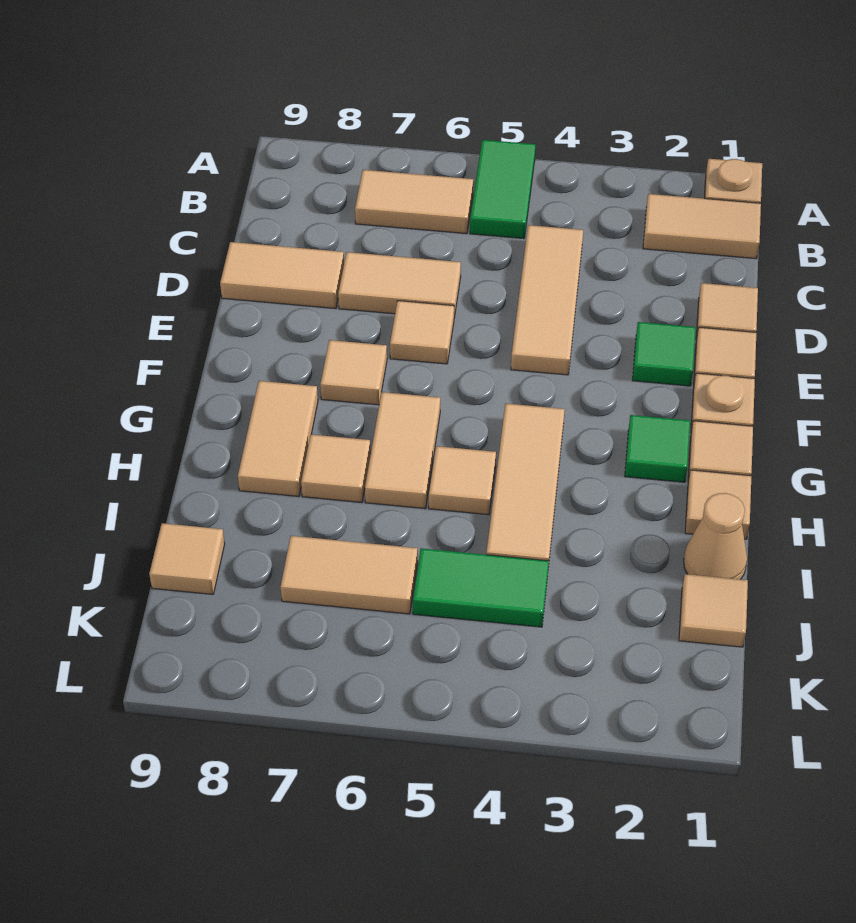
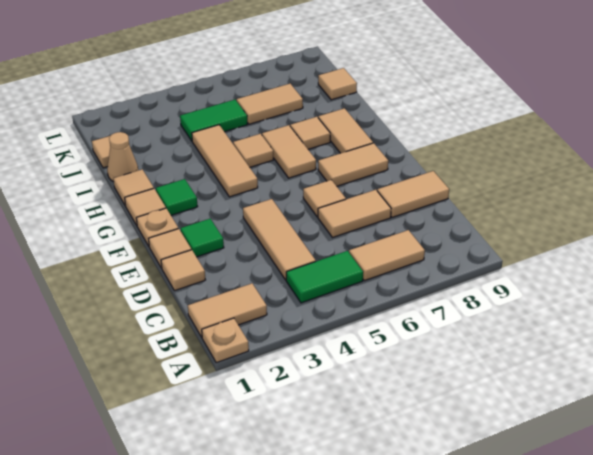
green 1x2 tile [470,140,535,239] -> green 1x2 tile turned to [286,251,363,303]
tan 1x1 tile [320,340,387,405] -> tan 1x2 tile [318,143,388,186]

